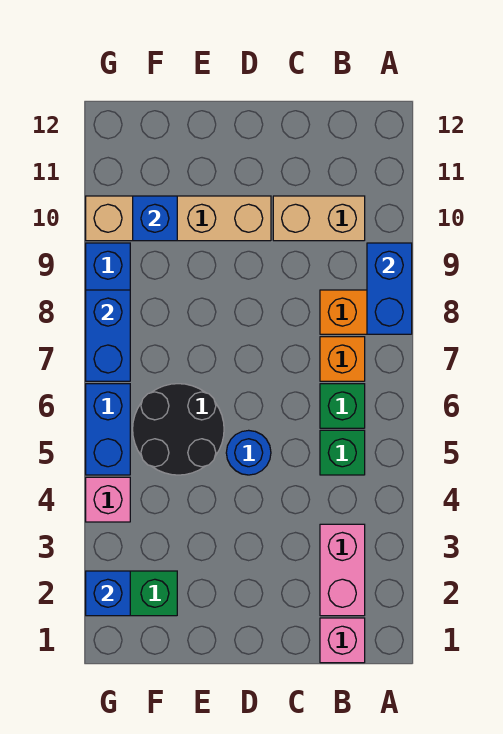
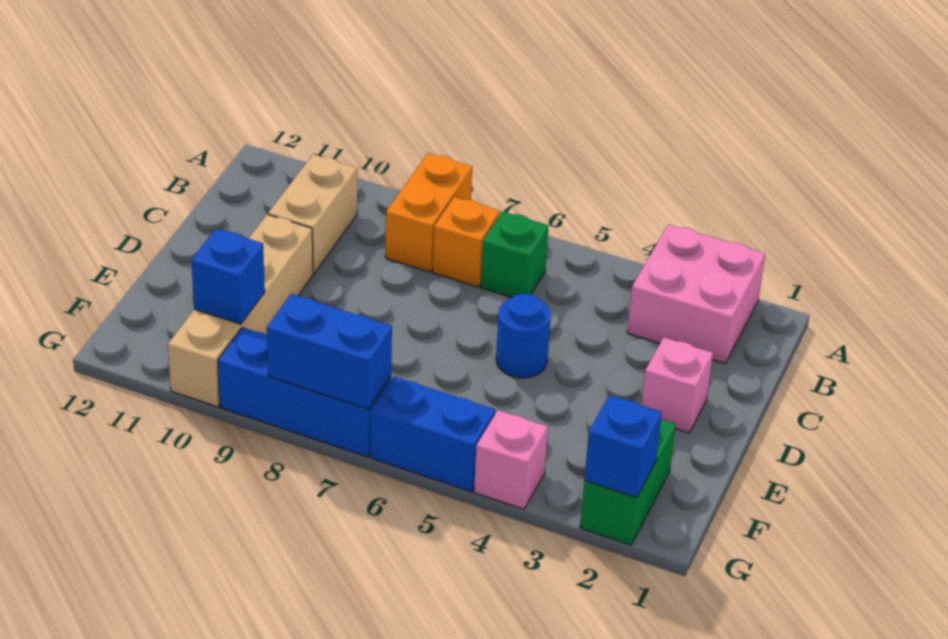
blue 1x2 brick [367,243,412,334] -> none
pink 1x1 brick [320,618,365,663] -> pink 1x1 brick moved to [642,338,713,433]
pink 1x2 brick [320,524,365,616] -> pink 2x2 brick [627,225,765,364]
green 1x1 brick [320,430,365,475] -> none
black 2x2 round brick [133,384,224,475] -> none

